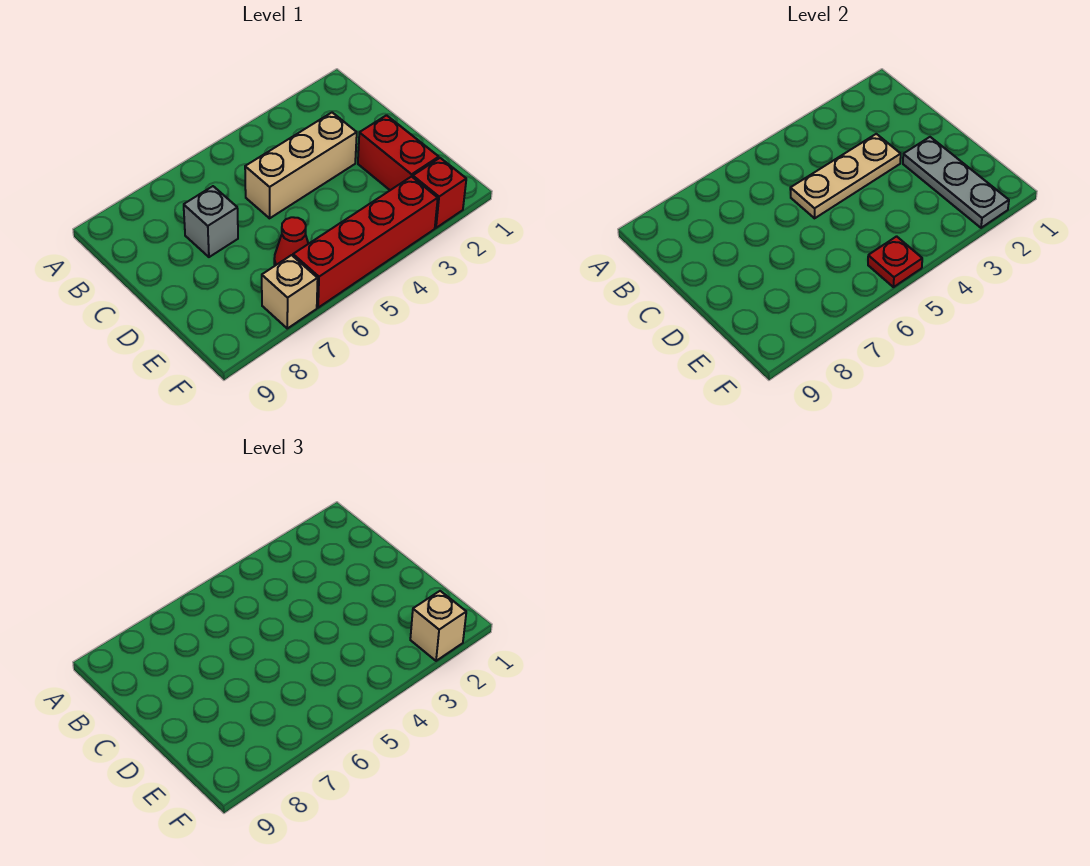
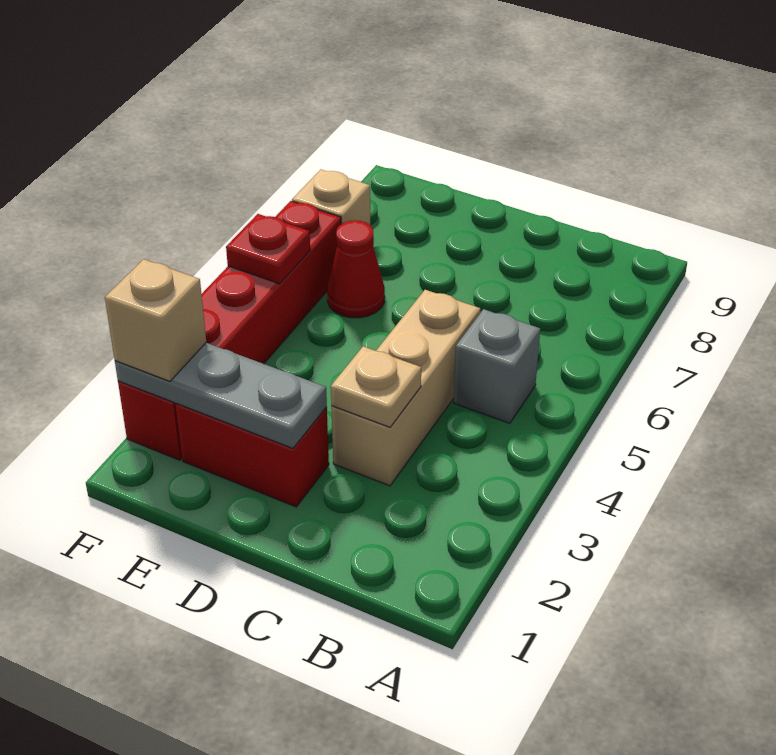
tan 1x3 plate [790,134,901,218] -> tan 1x1 plate [331,346,421,427]
grey 1x1 brick [184,186,238,257] -> grey 1x1 brick moved to [454,309,540,423]

